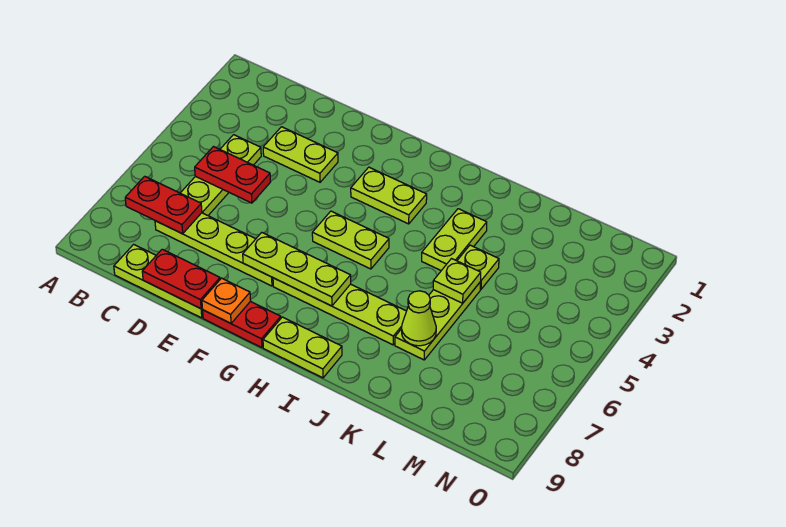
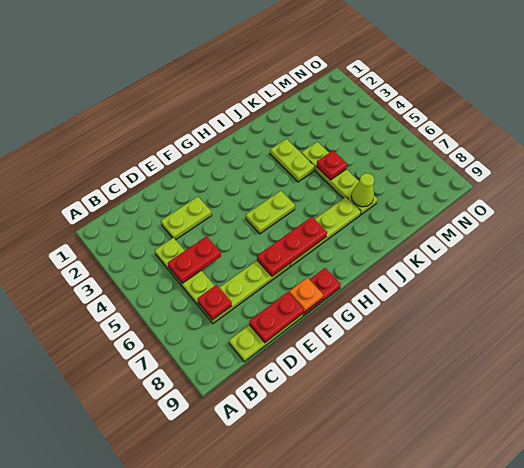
red 1x2 plate [125,176,202,234] -> red 1x1 plate [197,285,232,320]
lime 1x3 plate [243,233,351,306] -> red 1x3 plate [257,217,327,276]
lime 1x2 plate [351,167,427,224] -> none
lime 1x2 plate [263,317,342,378] -> none
lime 1x1 plate [433,259,481,303] -> red 1x1 plate [316,151,348,180]

